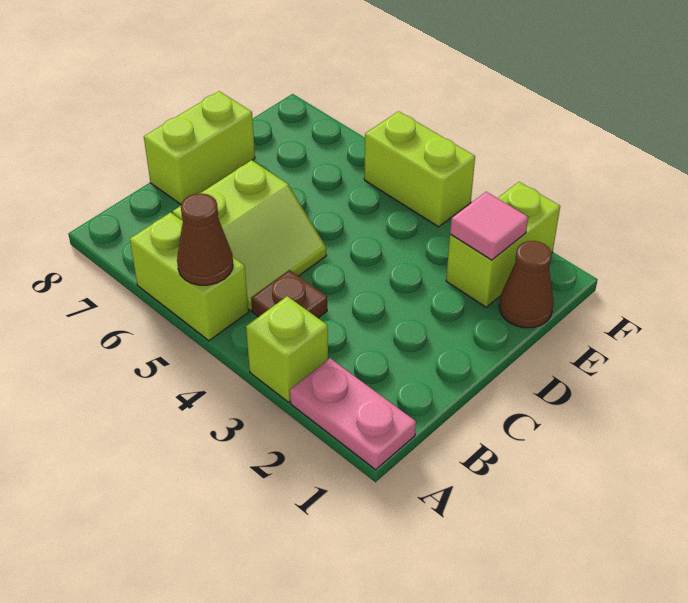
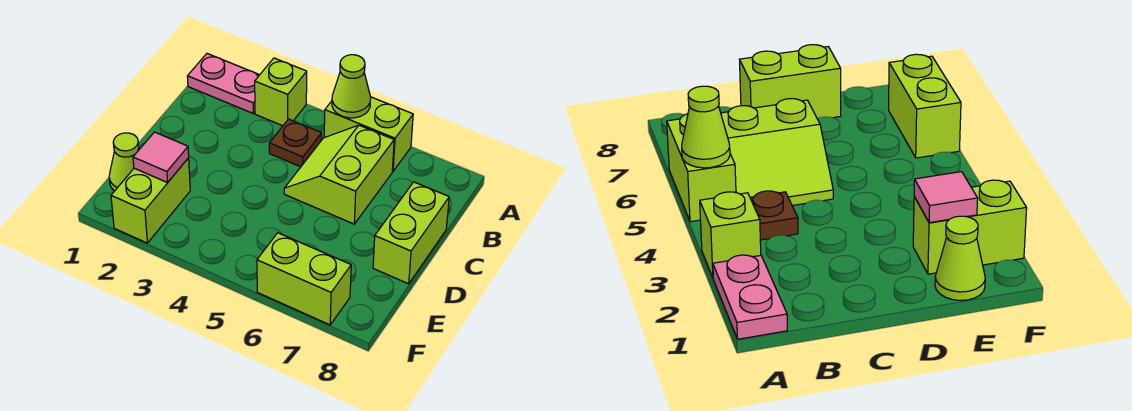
brown 1x1 cone [177,193,233,285] -> lime 1x1 cone [332,55,371,118]
brown 1x1 cone [499,241,554,328] -> lime 1x1 cone [109,133,139,191]
lime 1x2 brick [364,111,475,227] -> lime 1x2 brick moved to [257,233,351,325]

